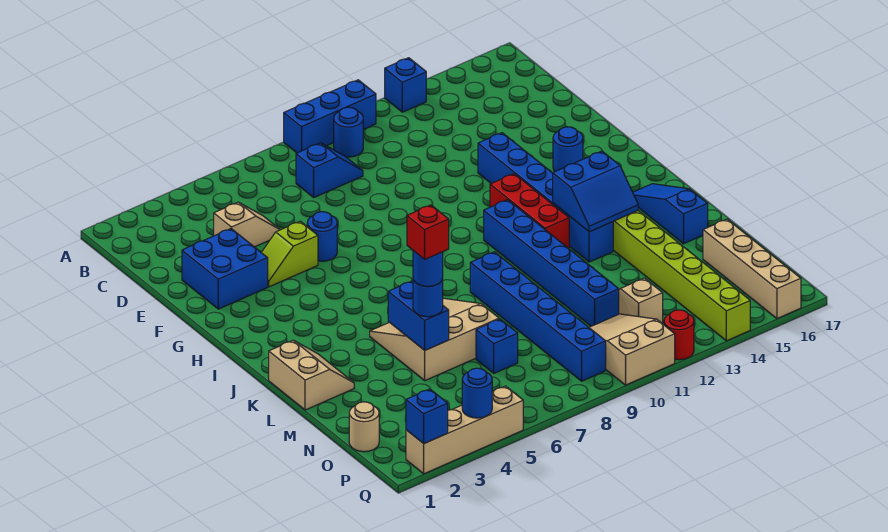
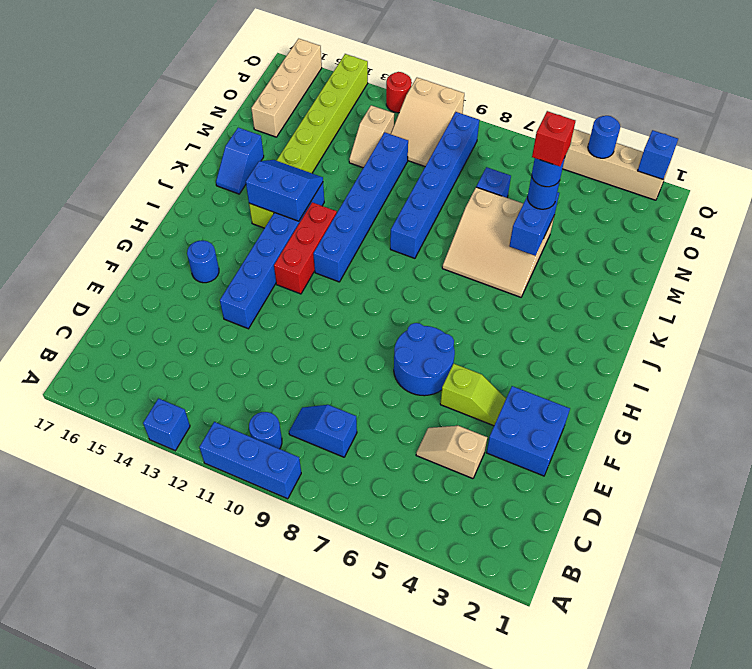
blue 1x1 round brick [307,212,337,261] -> blue 2x2 round brick [394,323,455,396]
blue 1x3 slope [633,184,708,244] -> blue 1x2 slope [216,128,264,194]
tan 2x2 slope [269,340,354,410] -> none
tan 1x1 round brick [349,402,379,452] -> none

